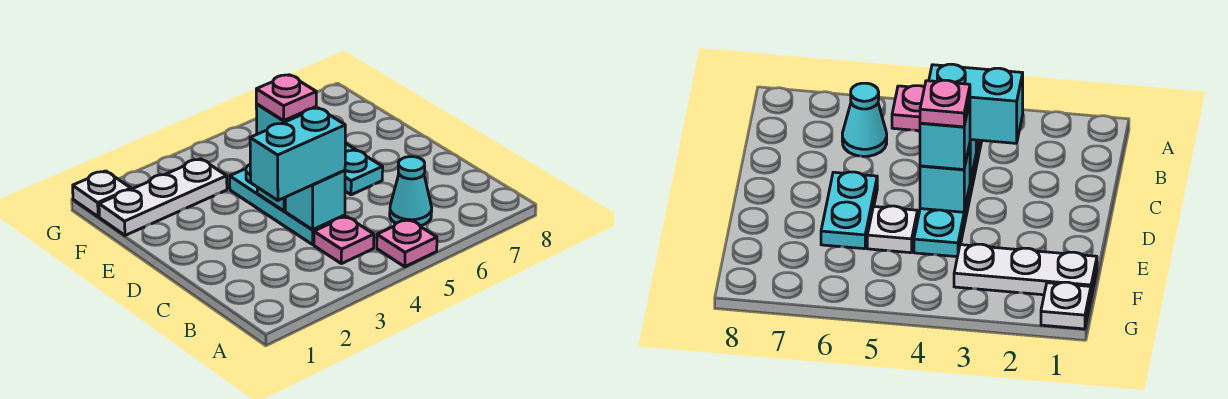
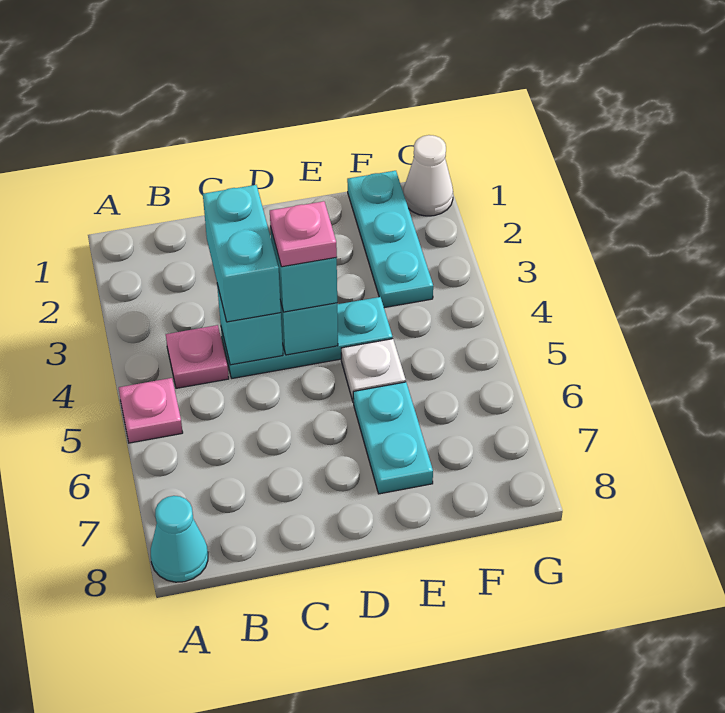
cyan 1x1 cone [390,157,432,226] -> cyan 1x1 cone moved to [151,496,208,582]
cyan 1x2 plate [345,143,383,195] -> cyan 1x2 plate turned to [353,382,433,494]
white 1x3 plate [99,159,227,235] -> cyan 1x3 plate [347,171,433,308]
white 1x1 plate [73,171,131,217] -> white 1x1 cone [403,135,453,216]

